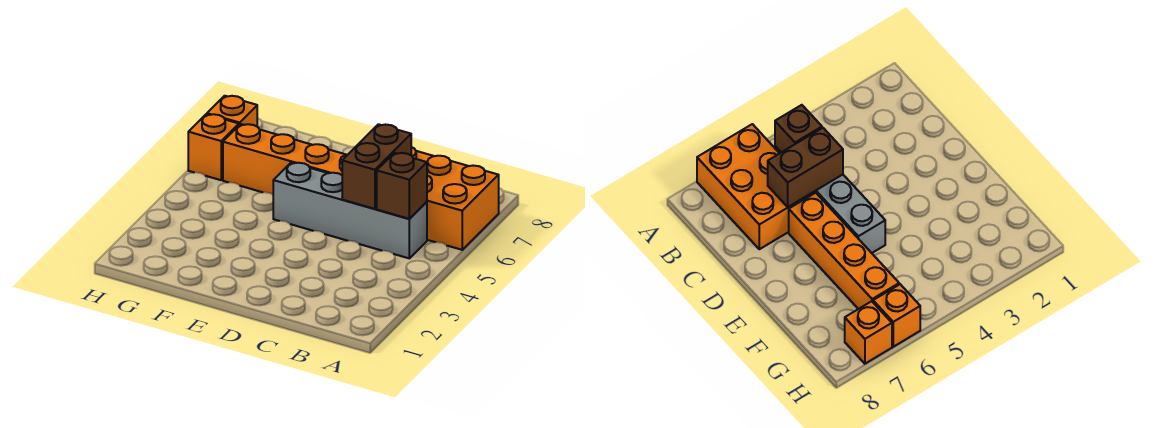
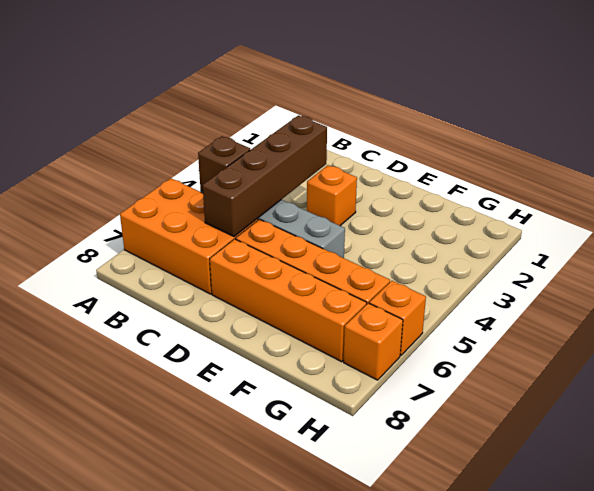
brown 1x2 brick [342,124,411,209] -> brown 1x4 brick [203,115,327,237]
none -> orange 1x1 brick [307,165,357,226]
none -> orange 1x4 brick [210,239,367,362]

